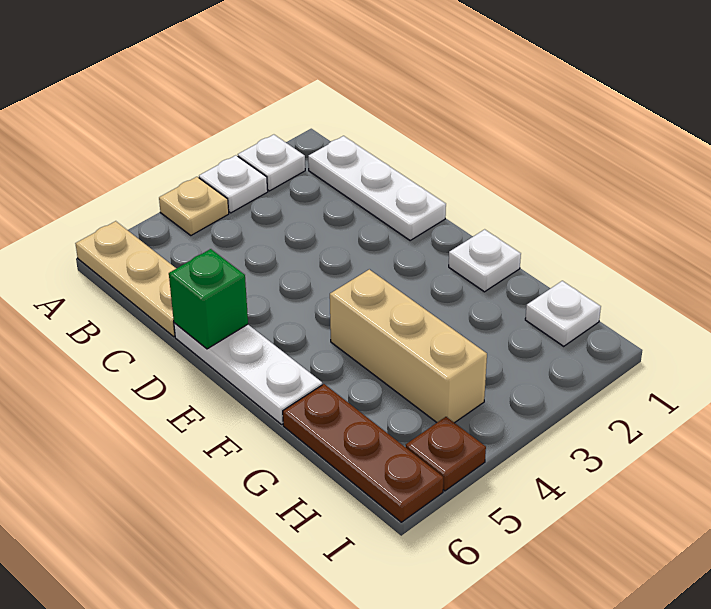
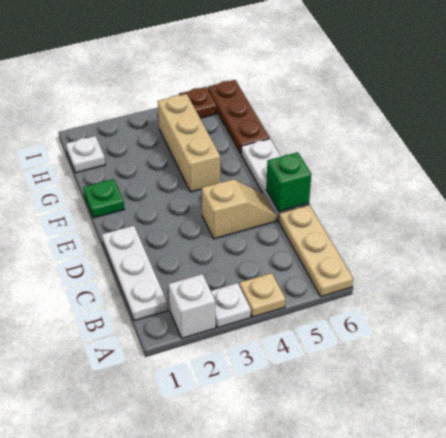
white 1x1 plate [238,135,305,191] -> white 1x1 brick [168,274,216,338]
none -> tan 1x2 slope [202,179,277,239]
white 1x1 plate [449,229,521,292] -> green 1x1 plate [83,179,124,218]

